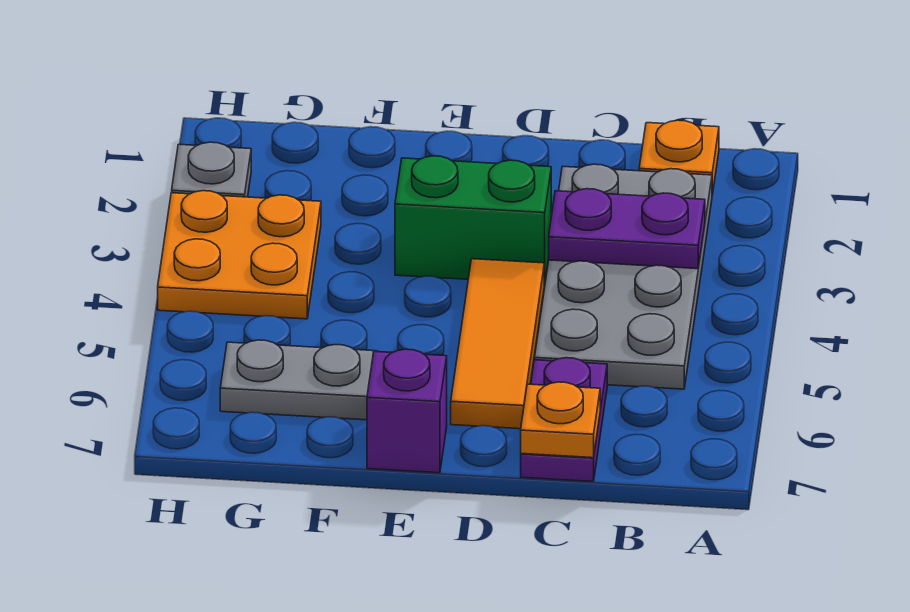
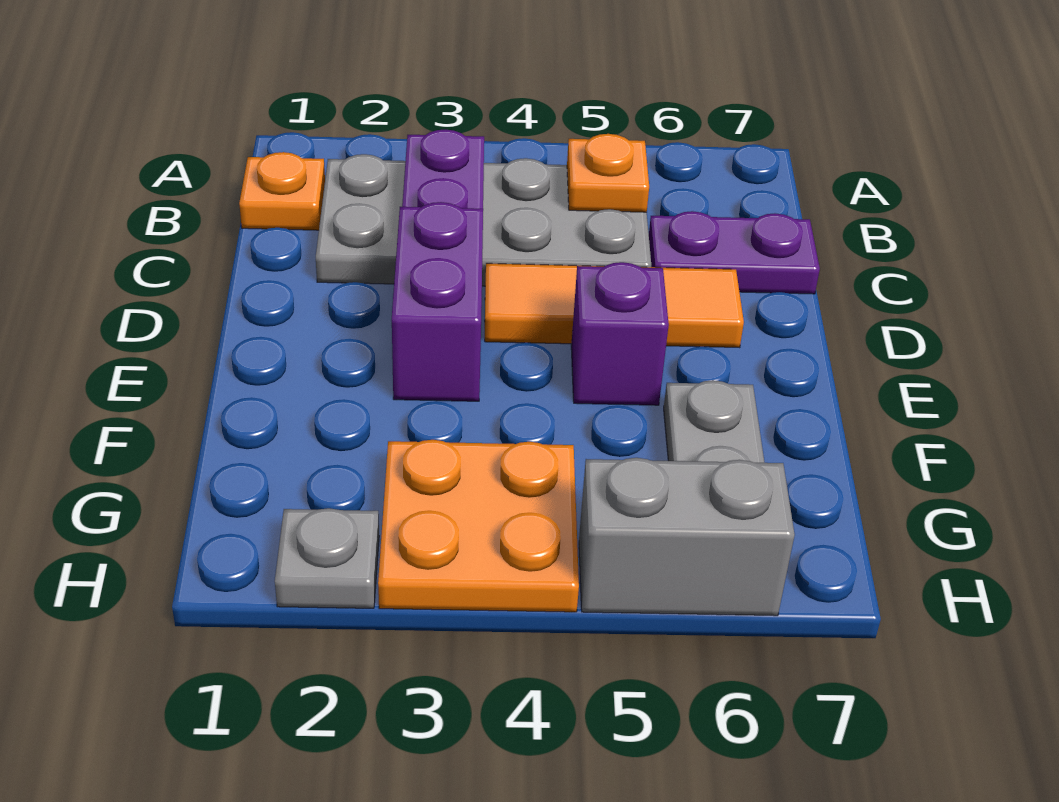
orange 1x1 plate [521,382,600,458] -> orange 1x1 plate moved to [567,134,649,212]
green 1x2 brick [395,156,551,283] -> purple 1x2 brick [392,202,483,401]
purple 1x1 brick [367,349,447,473] -> purple 1x1 brick moved to [571,262,669,405]
none -> grey 1x2 brick [579,458,795,616]

